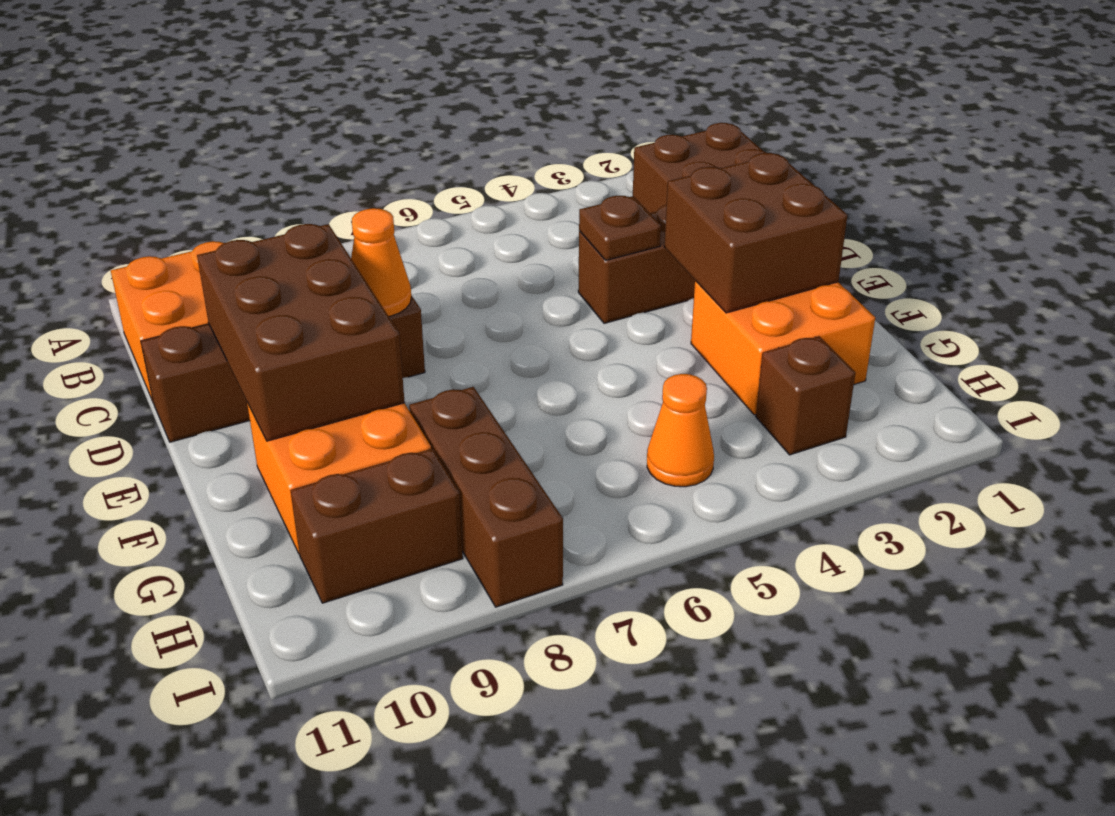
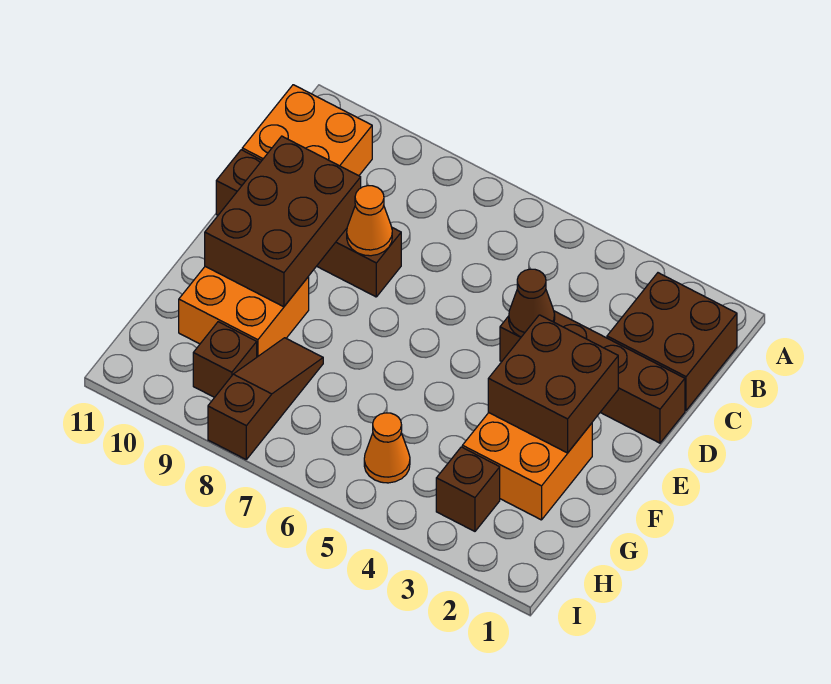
brown 1x1 plate [579,196,661,260] -> brown 1x1 cone [509,269,555,337]
brown 1x3 brick [409,387,563,607] -> brown 1x3 slope [208,338,323,459]
brown 1x2 brick [291,449,463,603] -> brown 1x1 brick [193,322,257,397]

